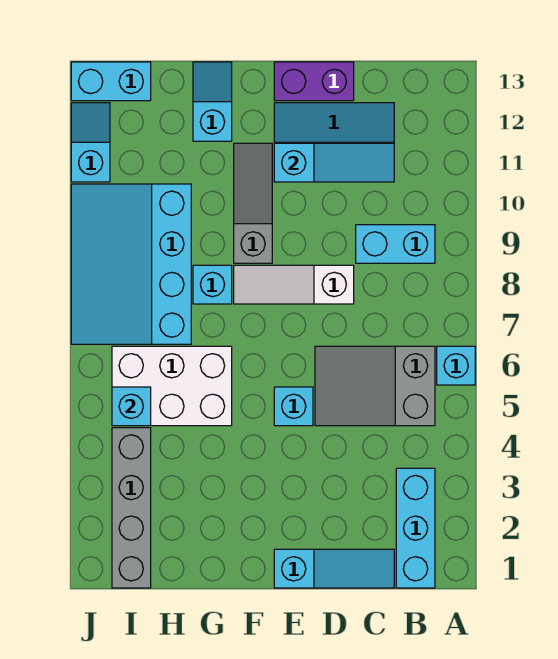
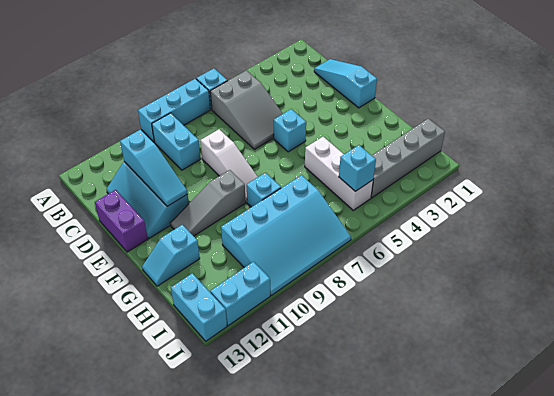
cyan 1x3 brick [396,468,435,588] -> cyan 1x3 brick moved to [138,79,210,142]
cyan 1x3 slope [274,143,394,182] -> cyan 1x3 slope turned to [120,129,188,206]
white 2x3 brick [112,346,232,426] -> white 1x3 brick [305,137,373,210]
cyan 1x2 slope [71,103,110,182] -> cyan 1x2 brick [210,262,270,326]

